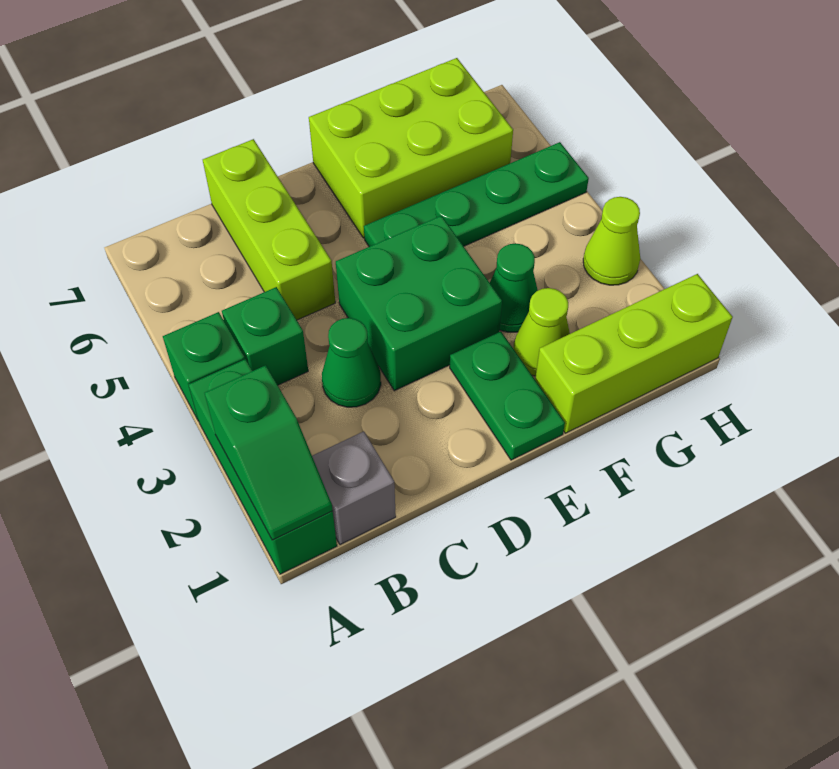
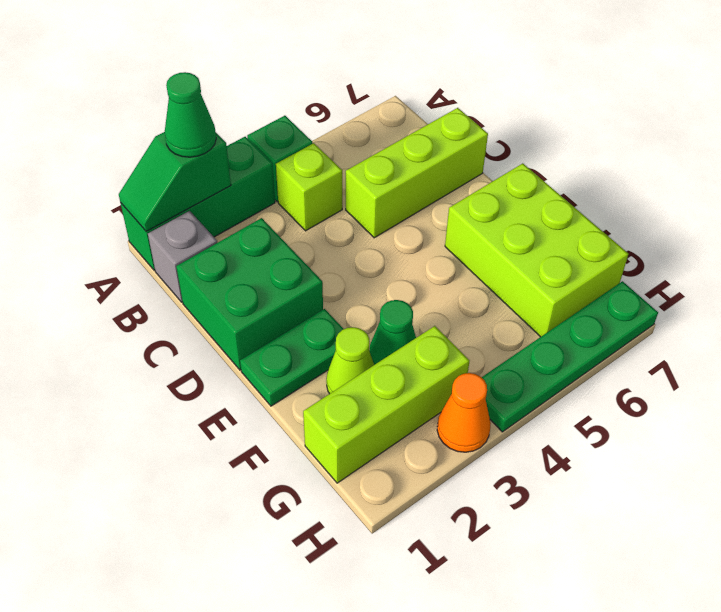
green 1x1 brick [222,287,308,385] -> lime 1x1 brick [276,143,342,231]
green 1x1 cone [322,318,381,407] -> green 1x1 cone moved to [165,72,216,157]
green 2x2 brick [336,216,502,391] -> green 2x2 brick moved to [176,218,323,370]
green 1x4 plate [364,142,589,247] -> green 1x4 plate turned to [482,281,658,432]
lime 1x3 brick [535,274,733,433] -> lime 1x3 brick turned to [303,326,469,483]
lime 1x1 cone [583,197,640,285] -> orange 1x1 cone [437,373,491,452]

